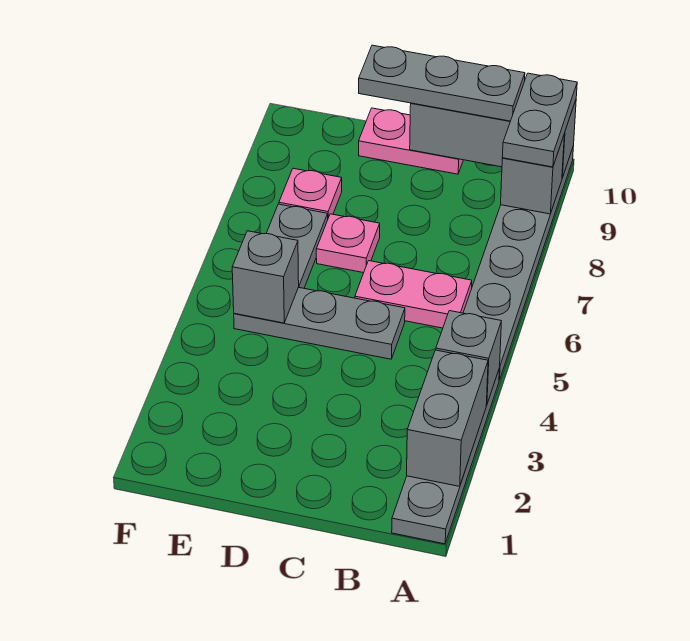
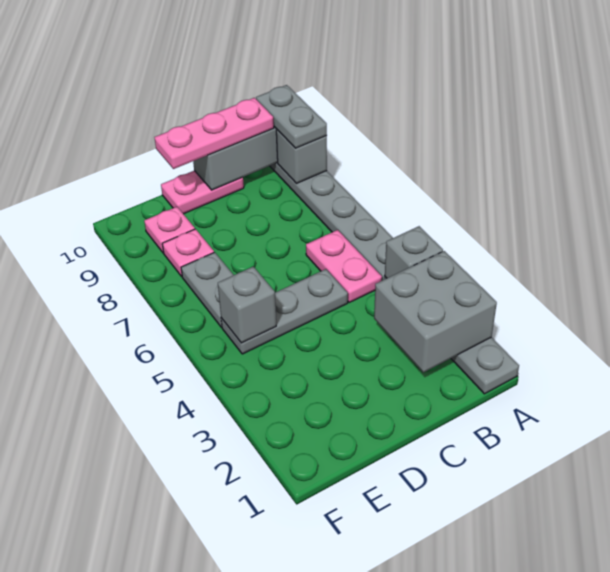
grey 1x2 brick [407,350,488,486] -> grey 2x2 brick [374,251,497,372]
pink 1x2 plate [355,261,472,328] -> pink 1x2 plate turned to [306,230,382,303]
grey 1x3 plate [359,45,525,121] -> pink 1x3 plate [154,98,274,169]
pink 1x1 plate [316,214,380,273] -> pink 1x1 plate moved to [144,207,195,253]

